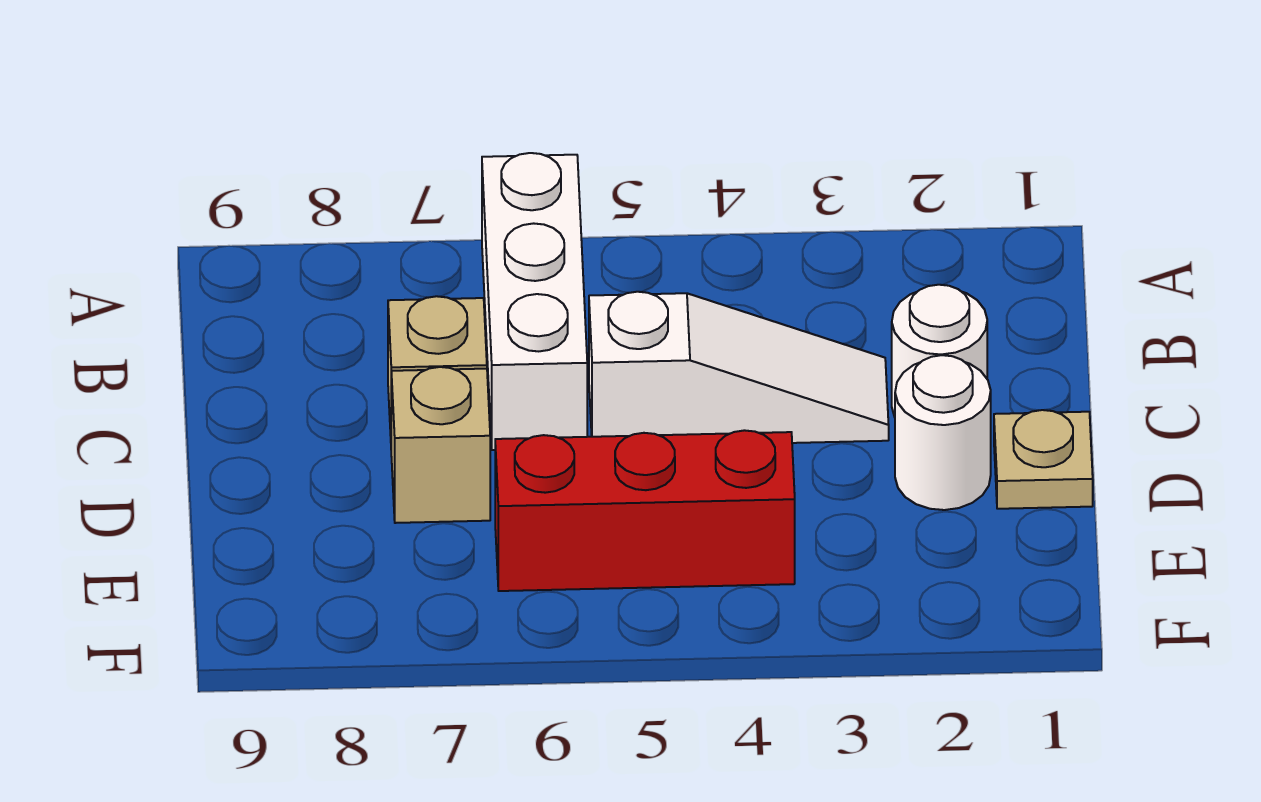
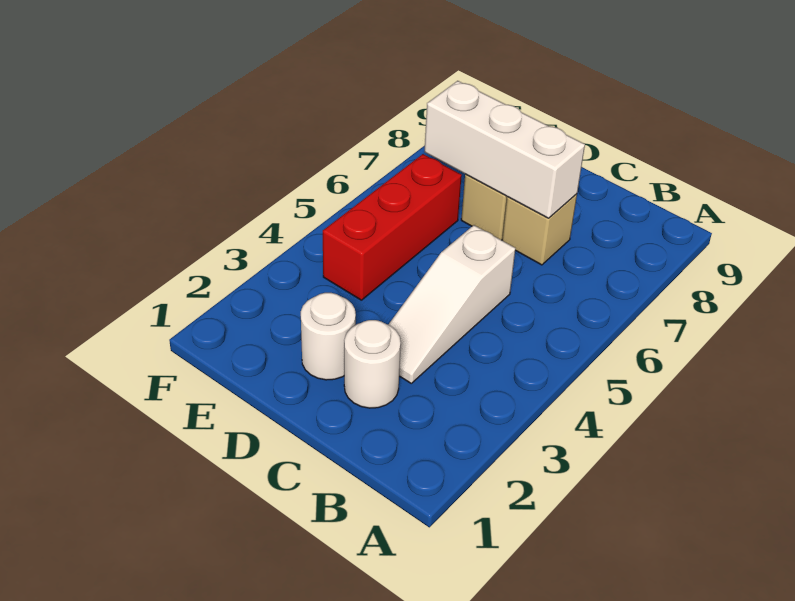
white 1x3 brick [482,153,587,450] -> white 1x3 brick moved to [425,81,585,218]
tan 1x1 plate [994,410,1093,509] -> none

